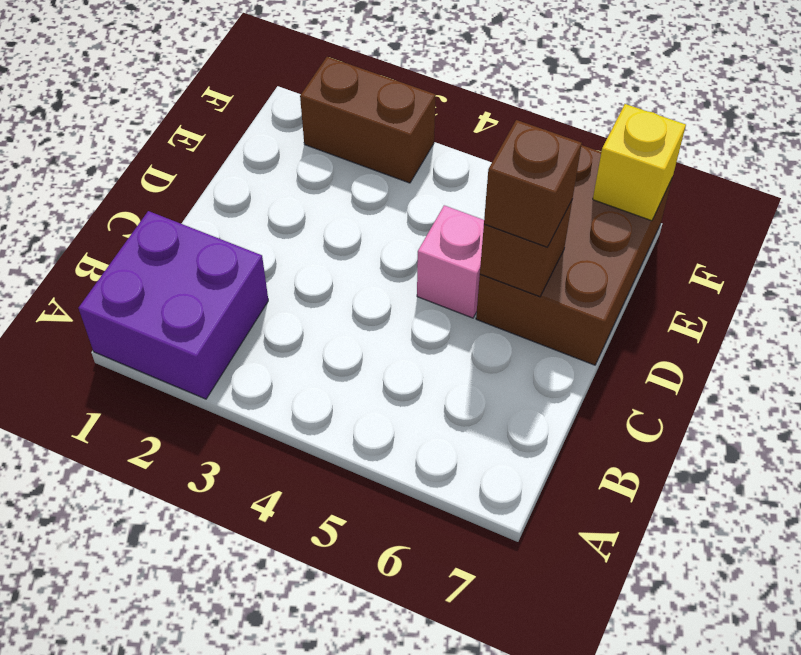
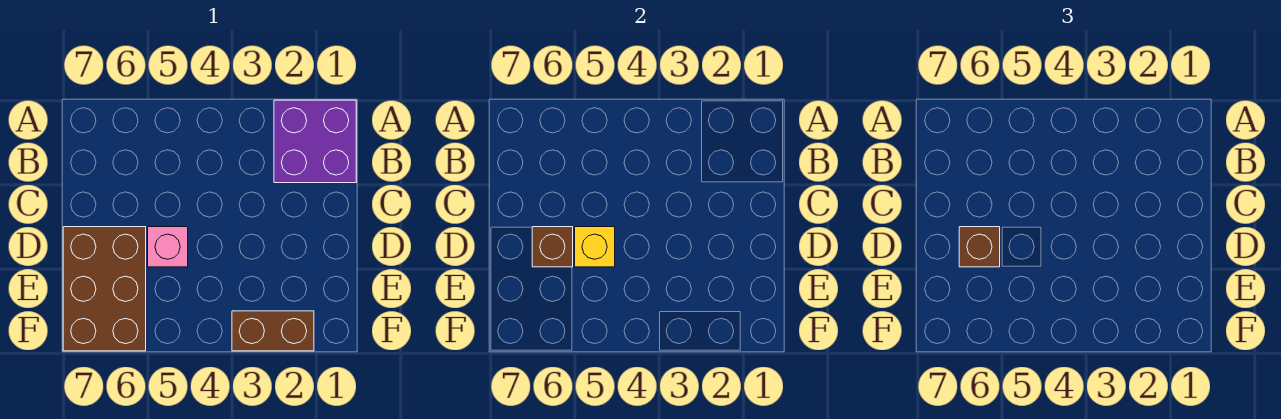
yellow 1x1 brick [593,104,686,221] -> yellow 1x1 brick moved to [575,227,615,267]

